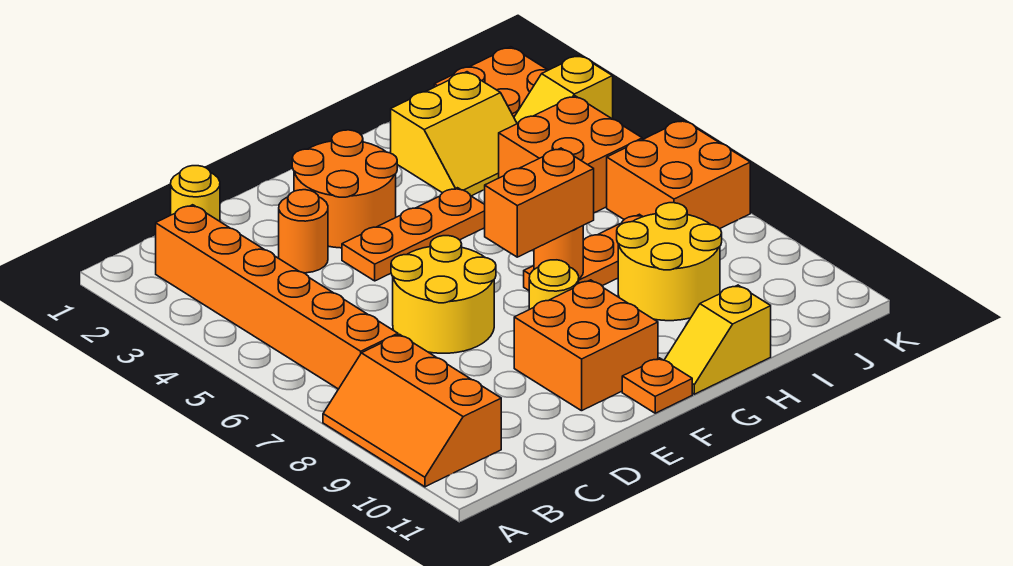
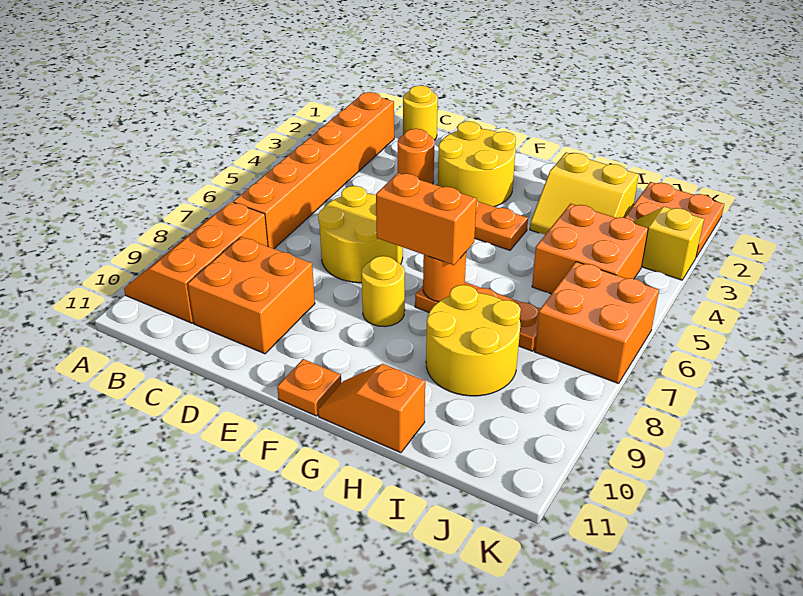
orange 2x2 round brick [292,130,397,248] -> yellow 2x2 round brick [438,121,516,207]
orange 2x2 brick [514,280,658,411] -> orange 2x2 brick moved to [188,237,315,354]
yellow 1x2 slope [665,285,771,394] -> orange 1x2 slope [318,364,425,453]

